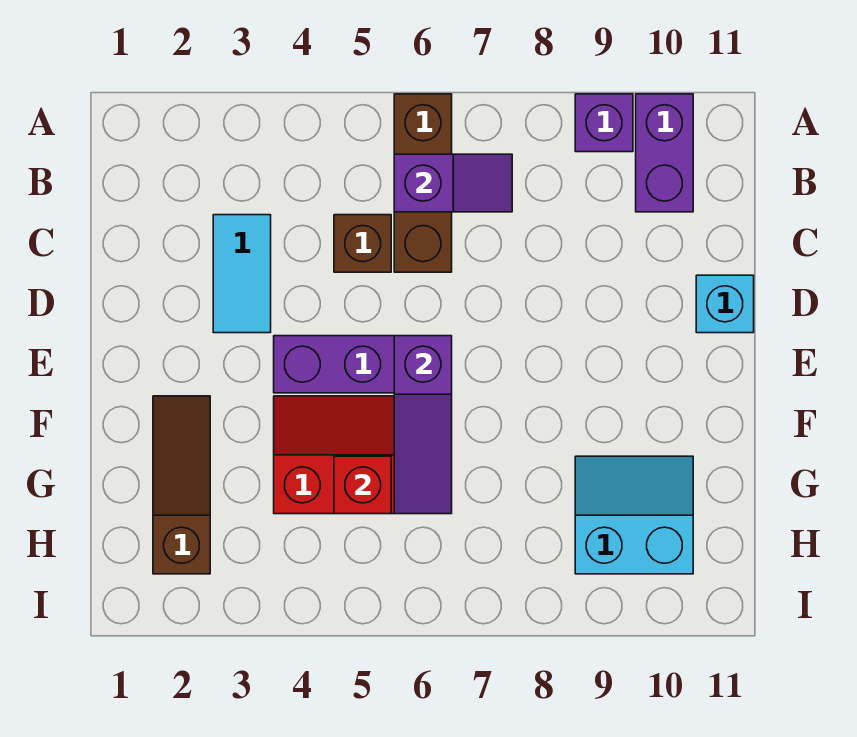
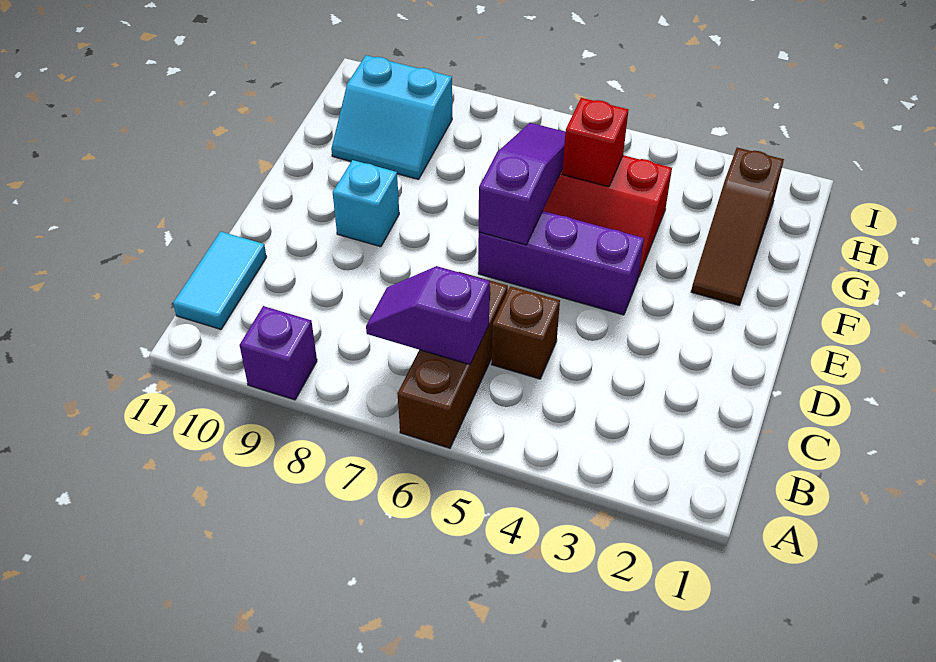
purple 1x2 brick [636,94,693,212] -> none
cyan 1x2 tile [213,215,271,333] -> cyan 1x2 tile moved to [173,232,266,329]
cyan 1x1 brick [696,275,754,333] -> cyan 1x1 brick moved to [333,160,399,247]

